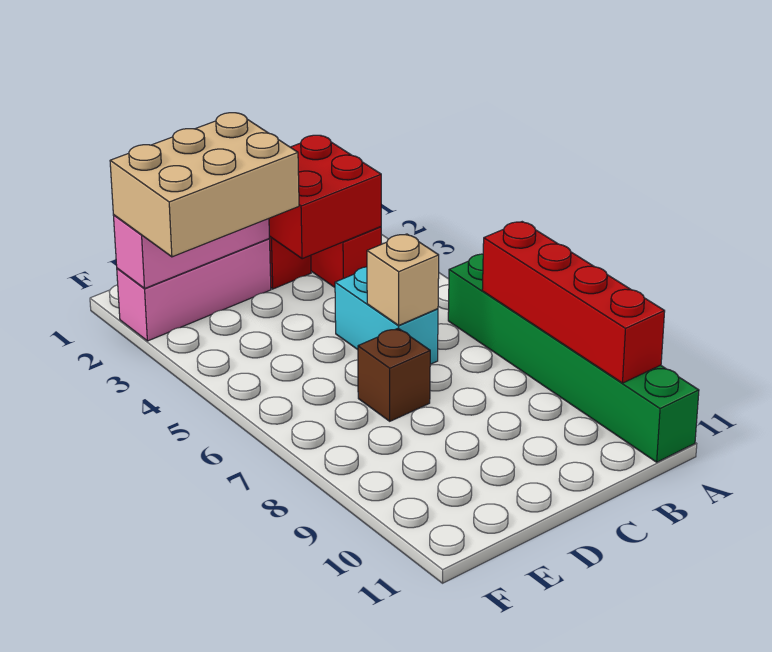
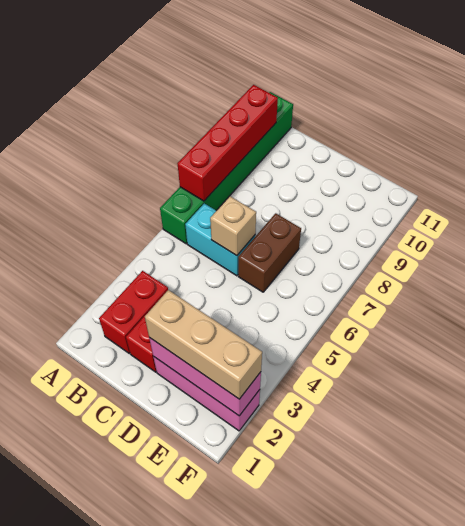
red 2x2 brick [269,135,381,259] -> none
cyan 1x2 brick [335,267,438,364] -> cyan 1x2 brick turned to [185,203,255,276]
tan 2x3 brick [110,113,299,257] -> tan 1x3 brick [145,290,262,399]
brown 1x1 brick [358,328,430,421] -> brown 1x2 brick [238,213,301,292]

